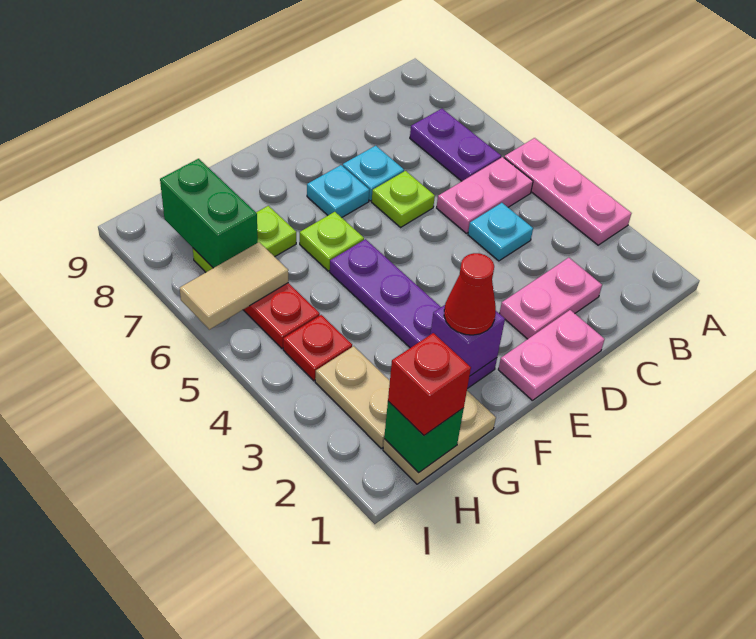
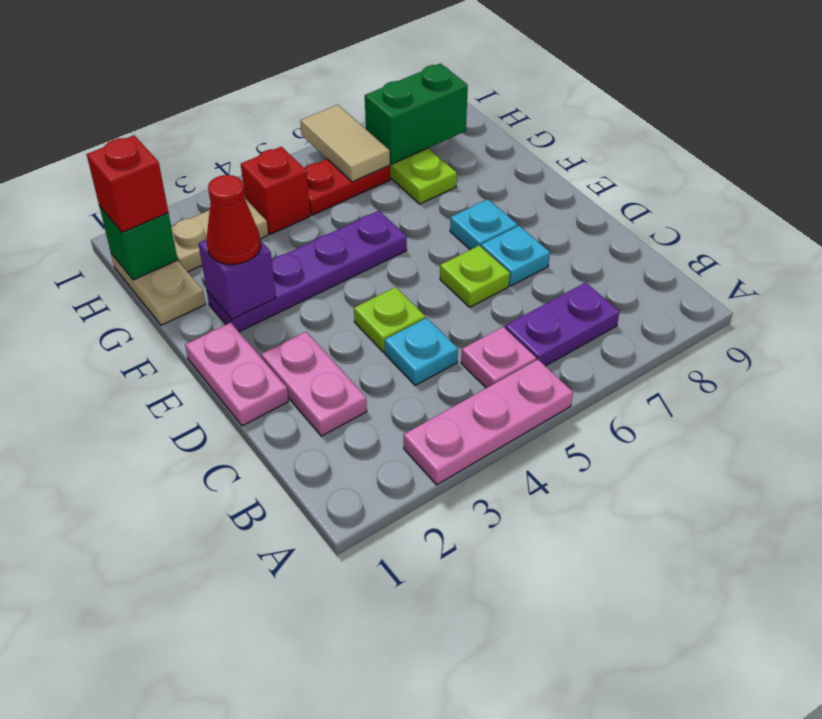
pink 1x2 plate [437,157,533,233] -> pink 1x1 plate [461,327,536,388]
lime 1x1 plate [300,212,364,271] -> lime 1x1 plate moved to [354,287,425,352]
red 1x1 plate [283,315,352,381] -> red 1x1 brick [241,147,310,234]

